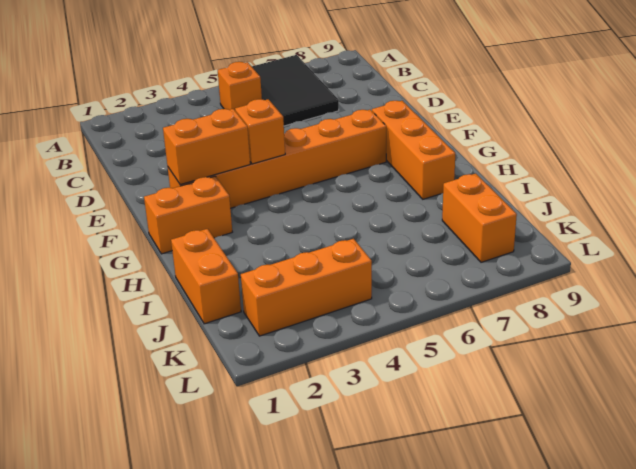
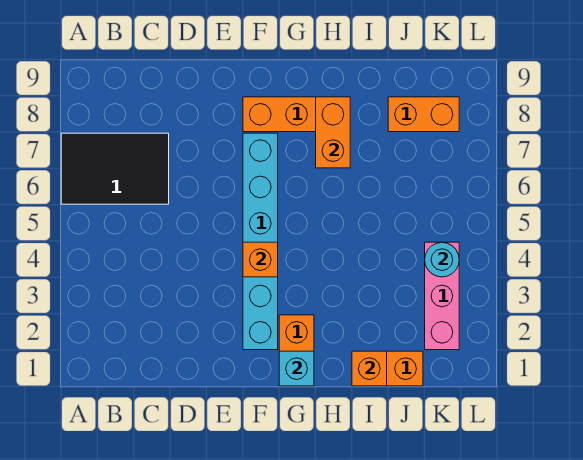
orange 1x1 brick [218,62,262,110] -> orange 1x1 brick moved to [352,351,387,386]
orange 1x6 brick [168,110,386,208] -> cyan 1x6 brick [243,133,278,350]
orange 1x2 brick [163,109,250,185] -> orange 1x2 brick moved to [316,97,350,168]
none -> cyan 1x1 brick [279,351,314,386]
orange 1x3 brick [241,239,372,336] -> pink 1x3 brick [425,242,459,350]
none -> cyan 1x1 round brick [425,242,459,277]

